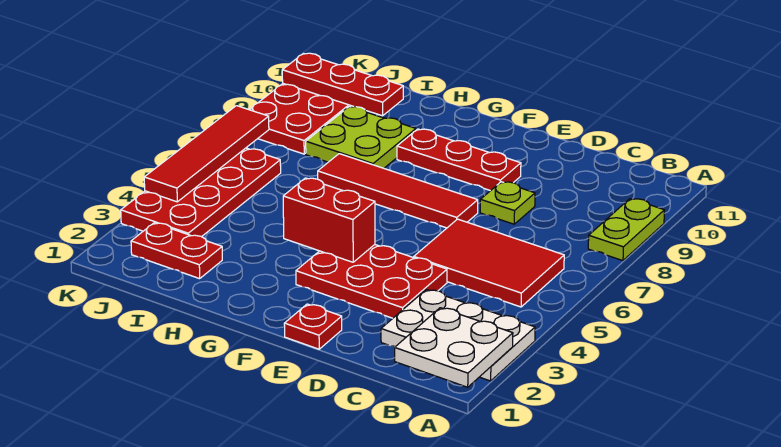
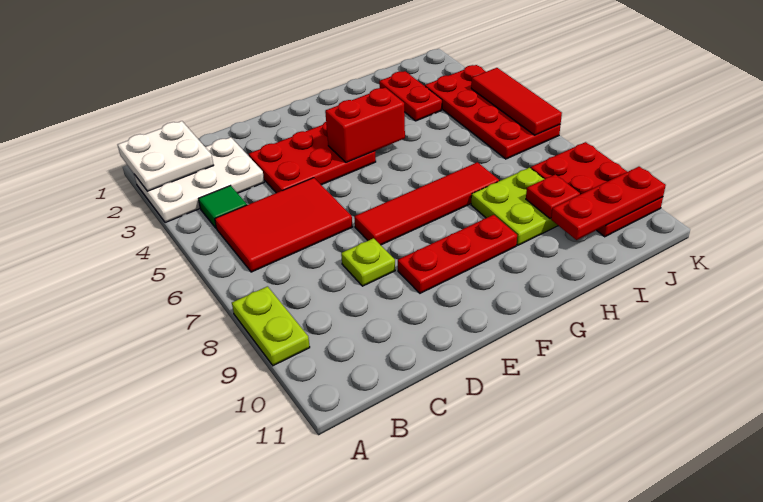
none -> green 1x1 tile [198,186,247,229]
red 1x1 plate [284,304,342,349] -> red 1x1 plate moved to [526,174,580,219]
red 1x2 plate [131,223,222,279] -> red 1x2 plate turned to [379,71,442,121]
red 1x4 tile [144,106,269,202] -> red 1x3 tile [471,68,562,135]

